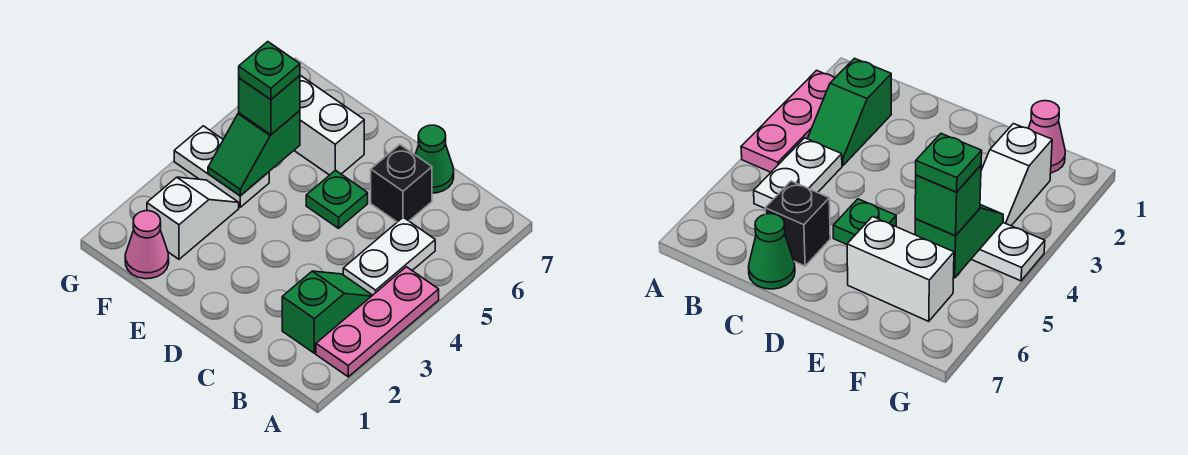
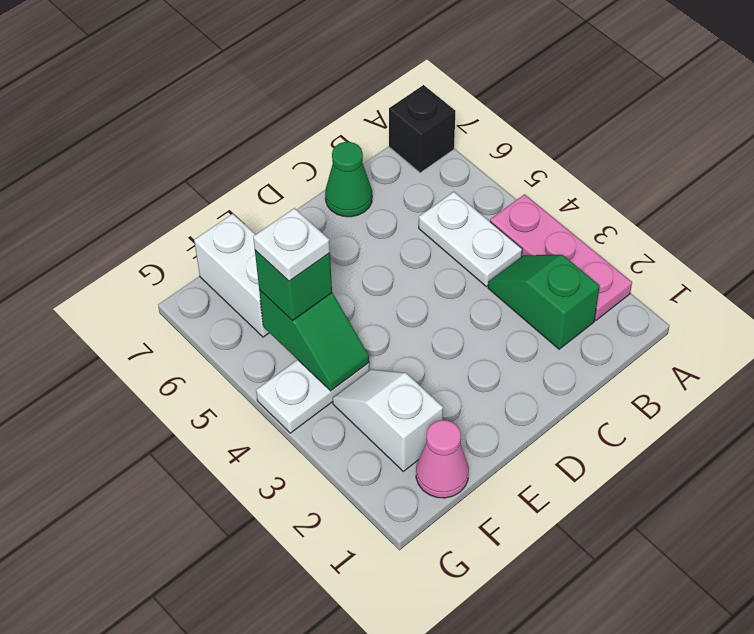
black 1x1 brick [371,145,432,222] -> black 1x1 brick moved to [389,85,456,173]
green 1x1 plate [306,170,368,228] -> none
white 1x2 brick [294,75,364,175] -> white 1x2 brick turned to [194,214,269,337]
green 1x1 plate [239,42,300,100] -> white 1x1 plate [253,208,330,281]

